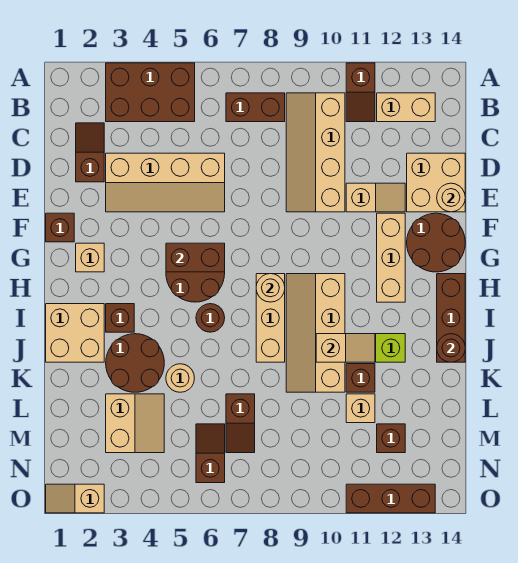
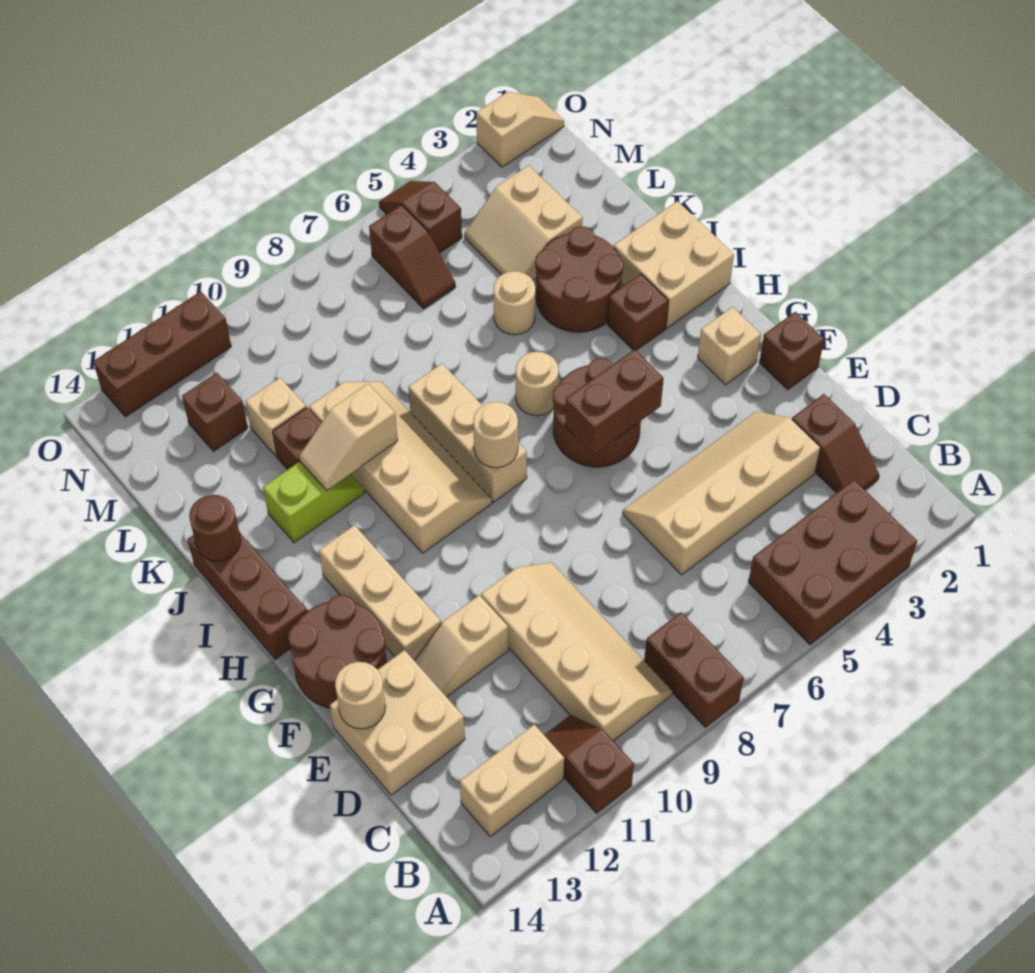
brown 1x2 brick [226,93,285,122] -> brown 1x2 brick turned to [644,612,744,727]
brown 1x1 round brick [196,304,225,332] -> tan 1x1 round brick [516,352,558,416]
brown 1x2 slope [226,394,255,453] -> brown 1x2 slope moved to [379,181,462,253]

